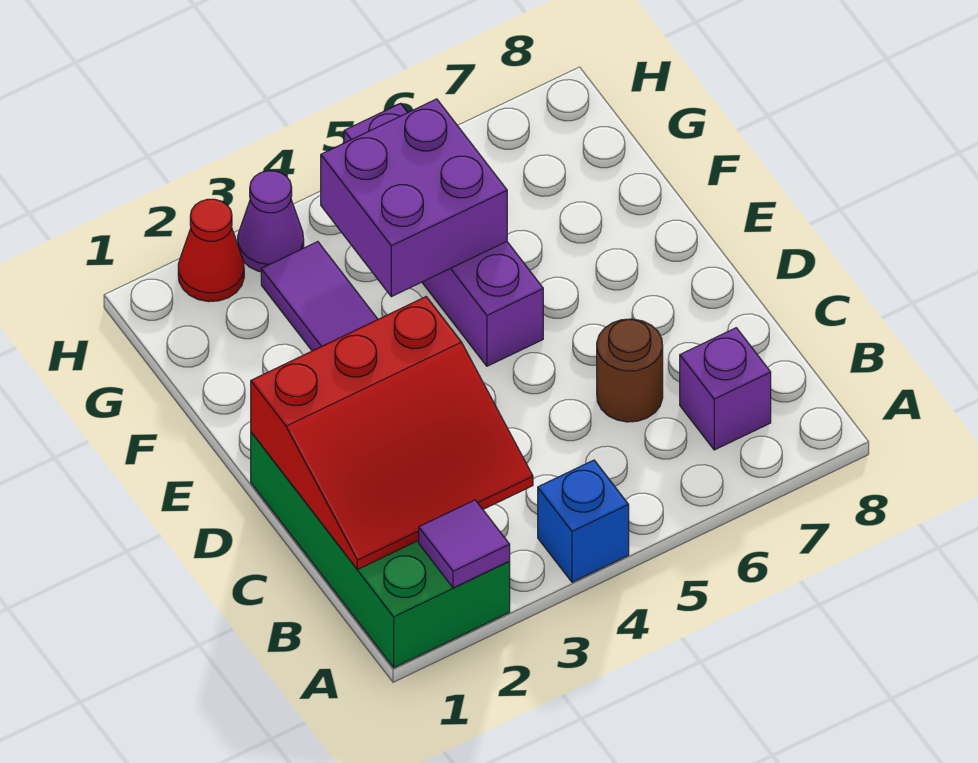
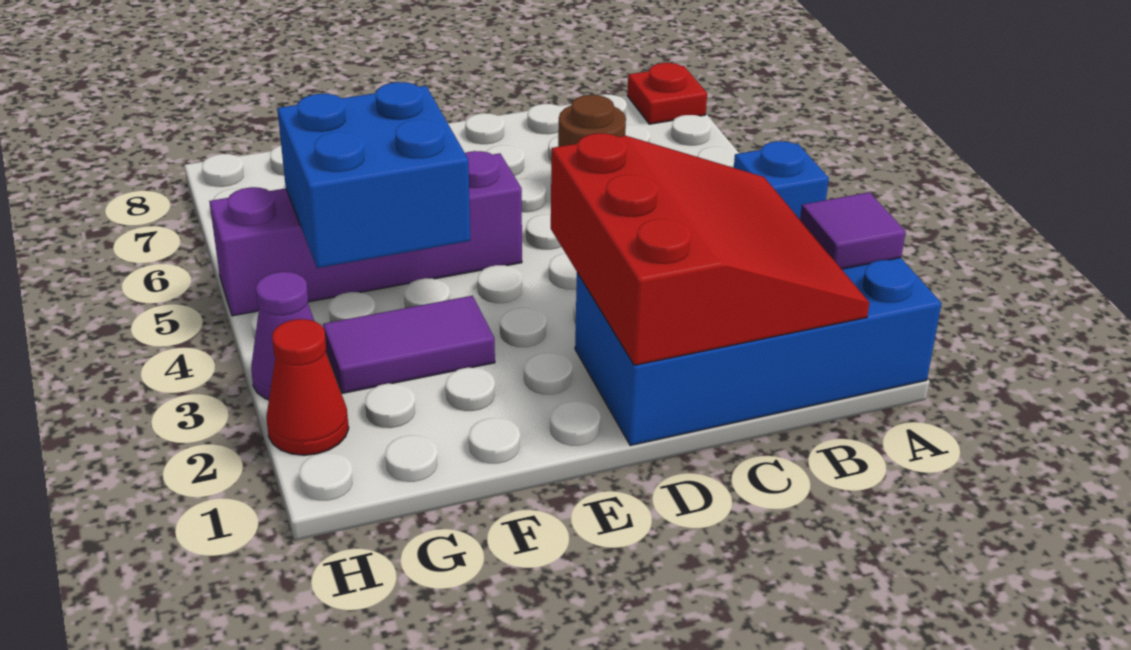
green 2x4 brick [251,432,510,668] -> blue 2x4 brick [575,258,942,446]
none -> red 1x1 plate [627,63,707,124]
purple 1x1 brick [680,328,771,450] -> none
purple 2x2 brick [321,99,507,297] -> blue 2x2 brick [277,82,470,268]

